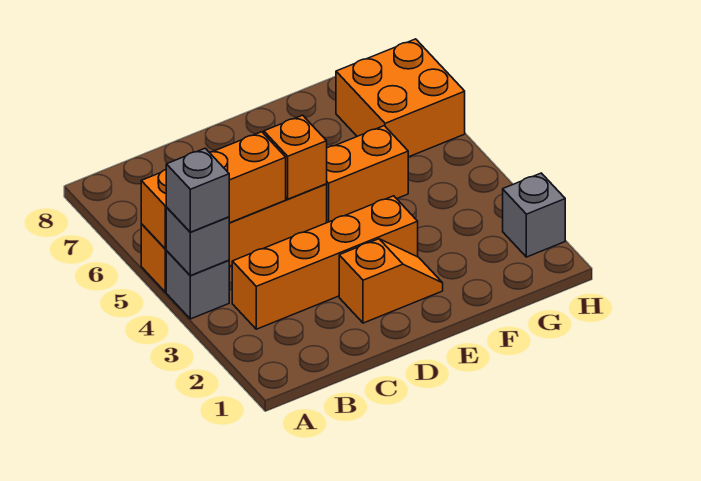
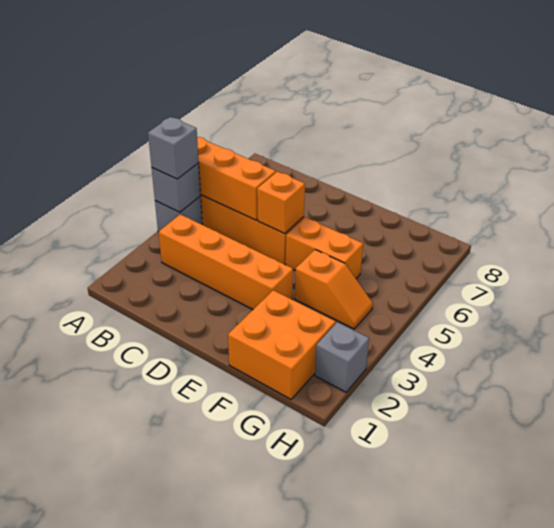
orange 1x2 slope [339,239,443,323] -> orange 1x2 slope moved to [295,250,373,329]
orange 2x2 brick [336,39,465,157] -> orange 2x2 brick moved to [228,290,336,399]

